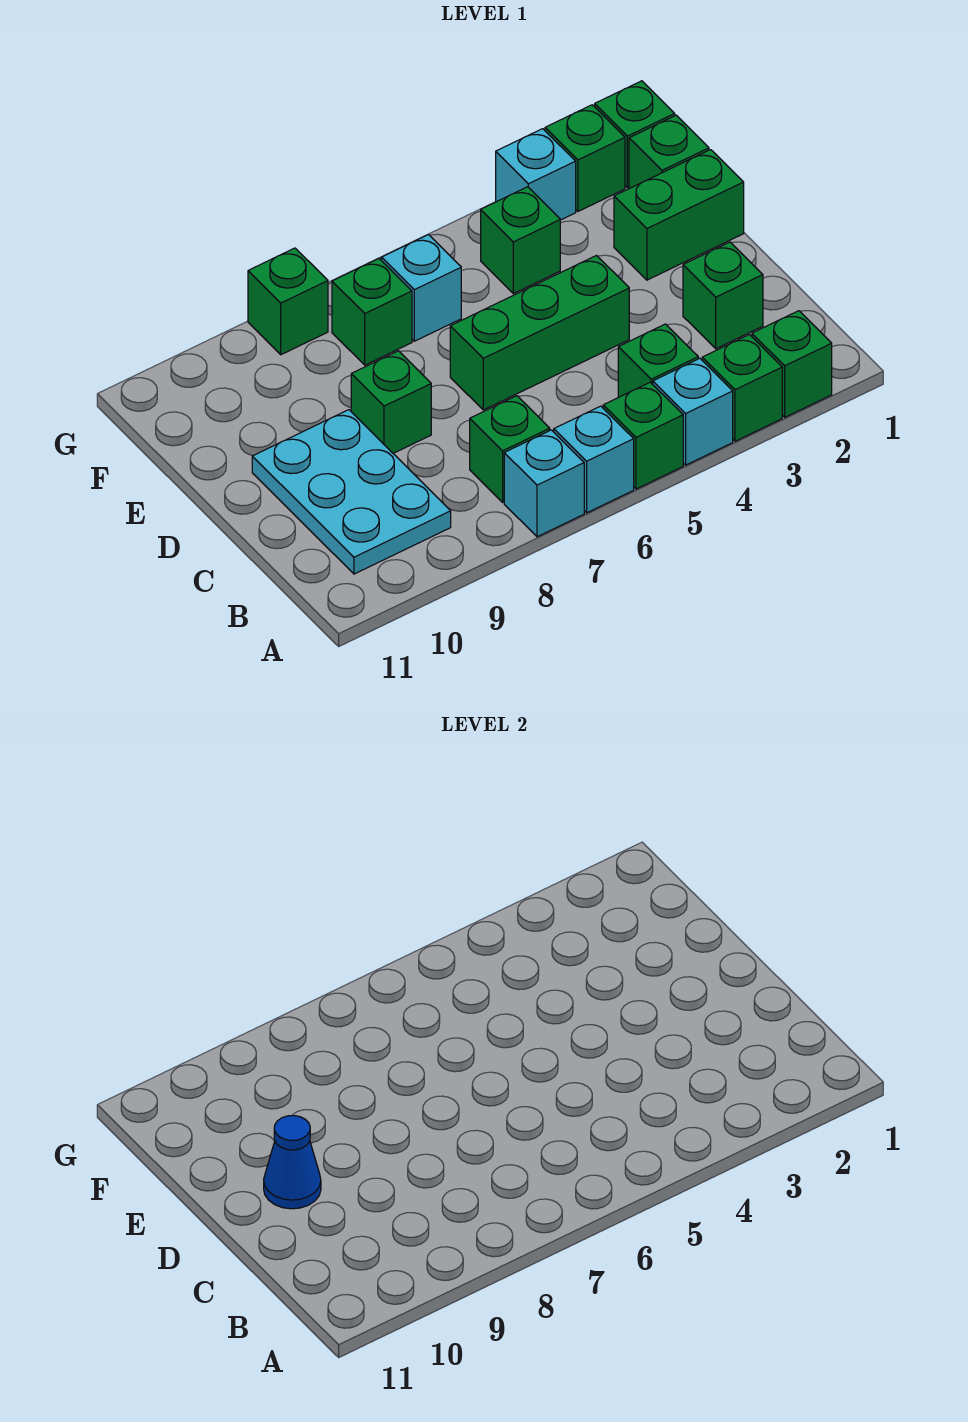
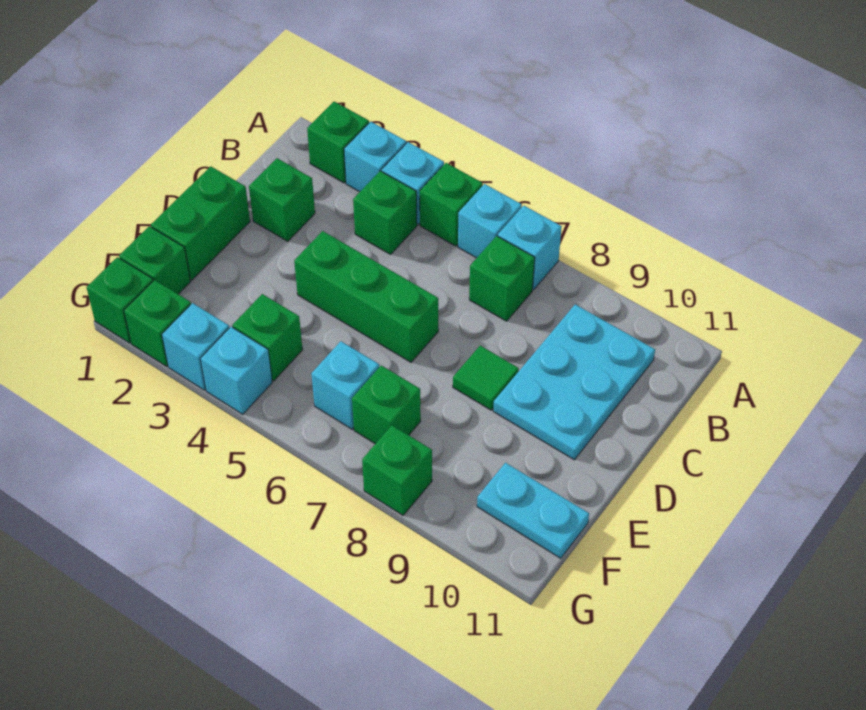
green 1x1 brick [702,335,782,441] -> cyan 1x1 brick [344,122,406,192]
green 1x1 brick [351,351,431,453] -> green 1x1 tile [453,346,519,410]
blue 1x1 cone [264,1116,321,1209] -> none
green 1x2 brick [614,150,744,280] -> green 1x2 brick turned to [151,166,250,280]
none -> cyan 1x2 plate [477,463,589,558]
none -> cyan 1x1 brick [200,327,272,414]

